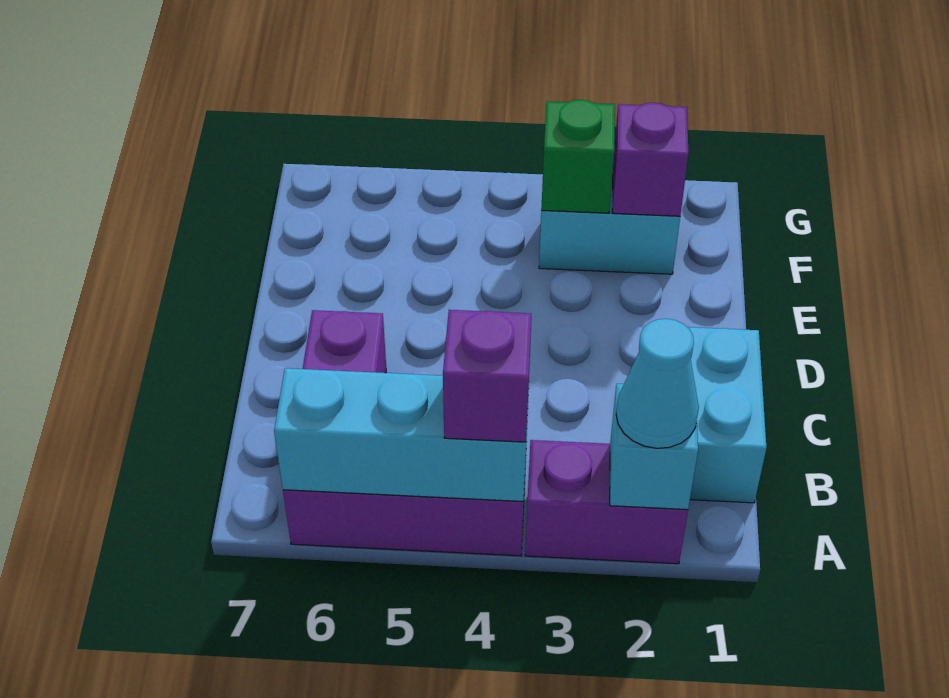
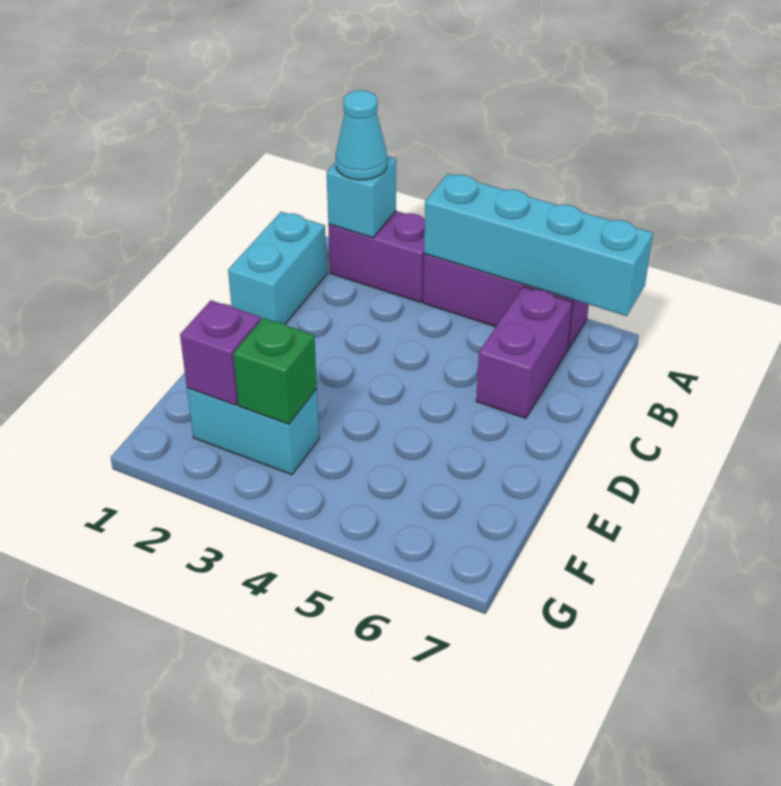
cyan 1x3 brick [274,368,529,502] -> cyan 1x4 brick [424,174,653,316]
purple 1x1 brick [443,310,531,442] -> none

